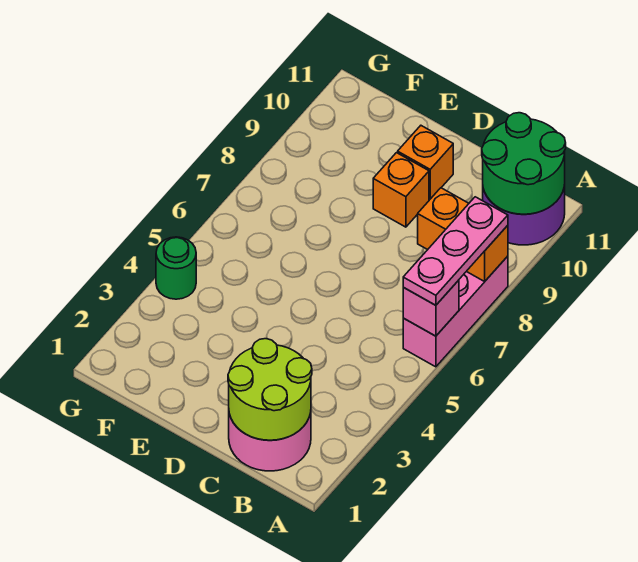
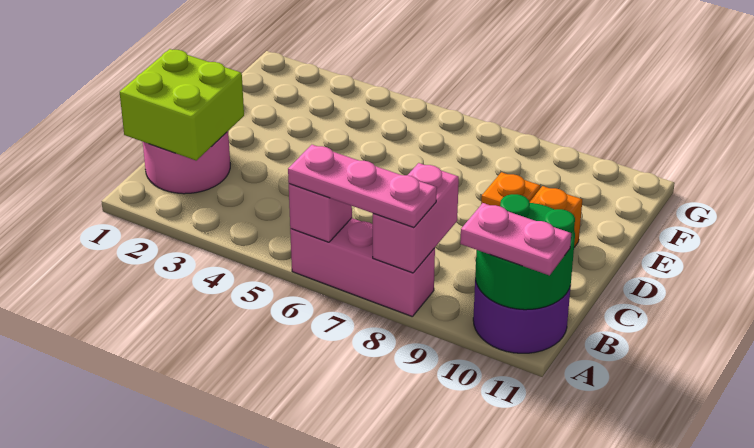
orange 1x2 brick [418,188,508,282] -> pink 1x2 brick [373,163,459,273]
none -> pink 1x2 plate [460,203,571,275]
lime 2x2 round brick [228,339,312,440] -> lime 2x2 brick [120,49,244,160]
green 1x1 round brick [156,237,196,299] -> none

